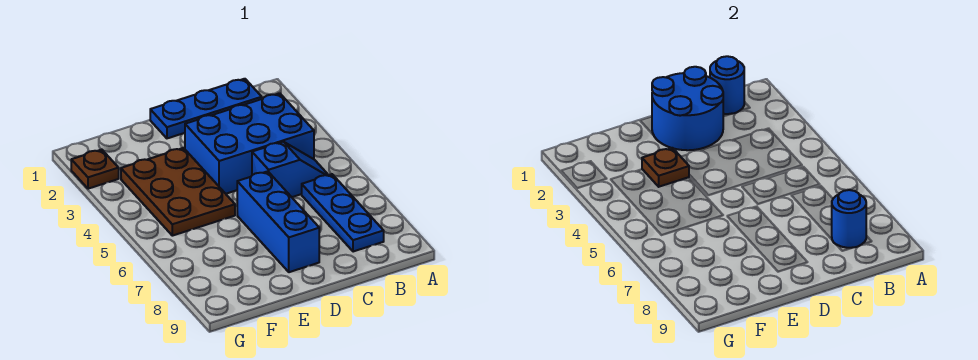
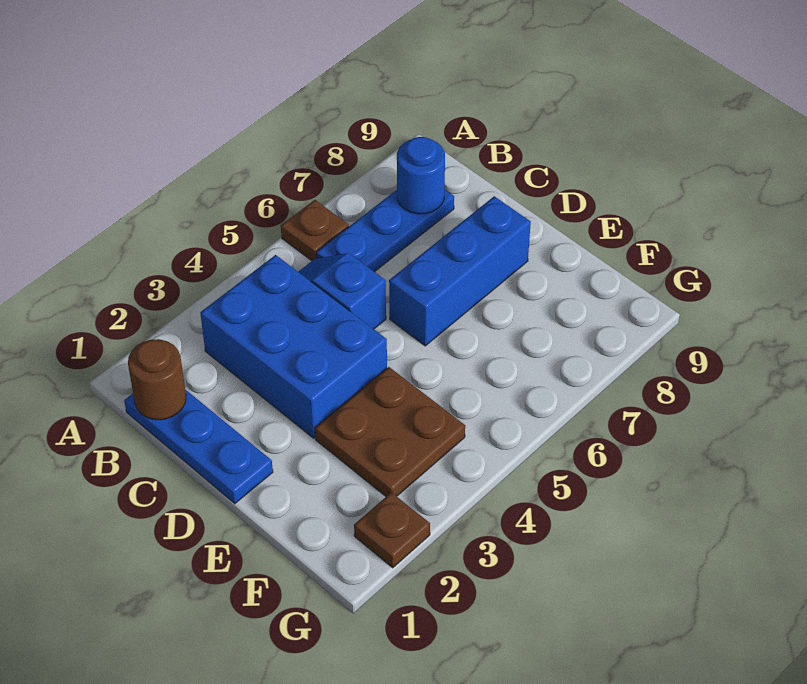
blue 1x1 round brick [710,56,744,114] -> brown 1x1 round brick [128,339,186,420]
blue 2x2 round brick [652,67,723,150] -> none
brown 2x3 plate [121,148,235,236] -> brown 2x2 plate [315,367,465,496]
brown 1x1 plate [642,148,689,187] -> brown 1x1 plate moved to [281,200,349,261]

